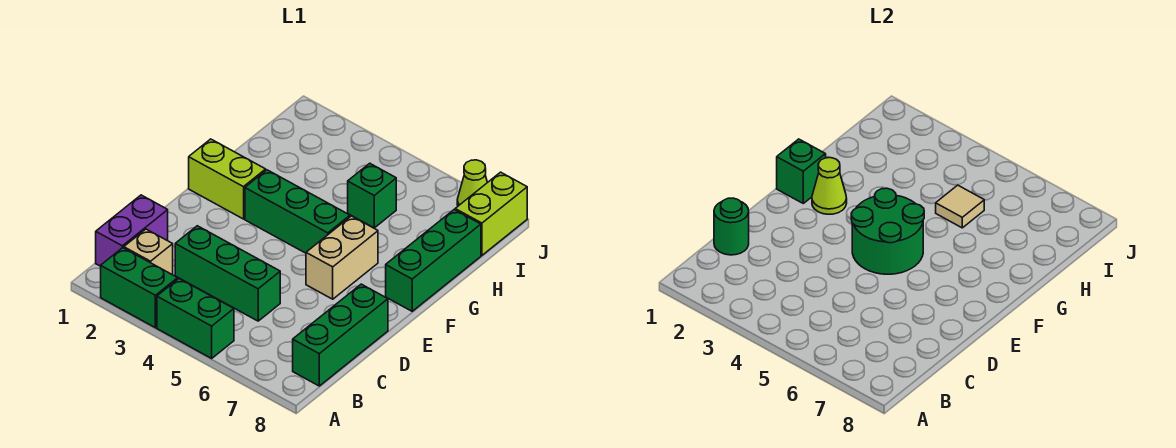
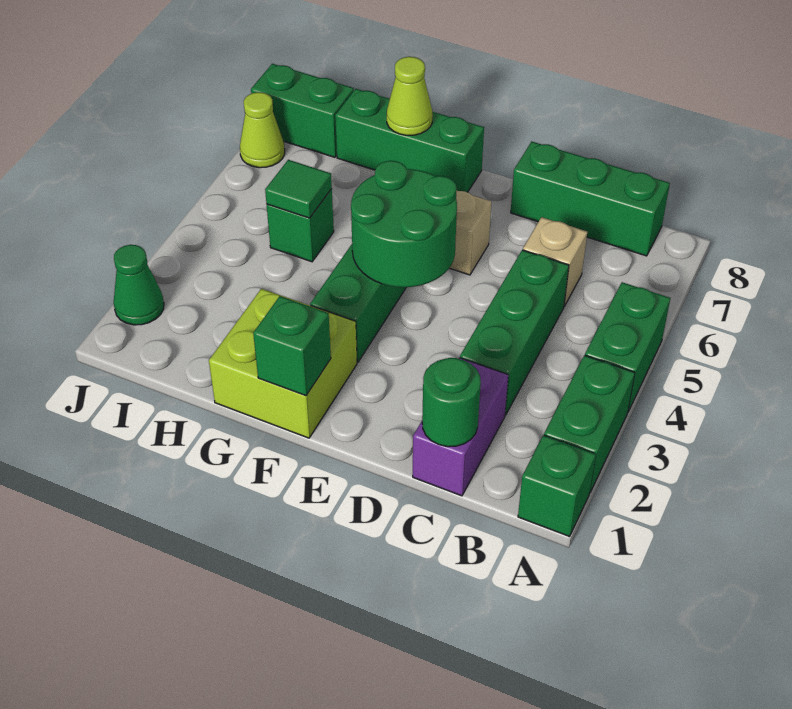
none -> green 1x1 brick [518,435,596,536]
purple 1x2 brick [96,195,168,266] -> purple 1x2 brick turned to [413,358,508,496]
tan 1x1 brick [124,229,173,275] -> tan 1x1 brick moved to [523,217,587,306]
lime 1x2 brick [189,139,266,219] -> lime 2x2 brick [209,289,357,438]
lime 1x1 cone [812,158,847,214] -> lime 1x1 cone moved to [387,57,433,135]
tan 1x1 tile [936,185,984,228] -> green 1x1 tile [265,160,332,218]
lime 1x2 brick [455,172,527,255] -> green 1x2 brick [251,64,354,157]
none -> green 1x1 cone [114,245,164,325]

